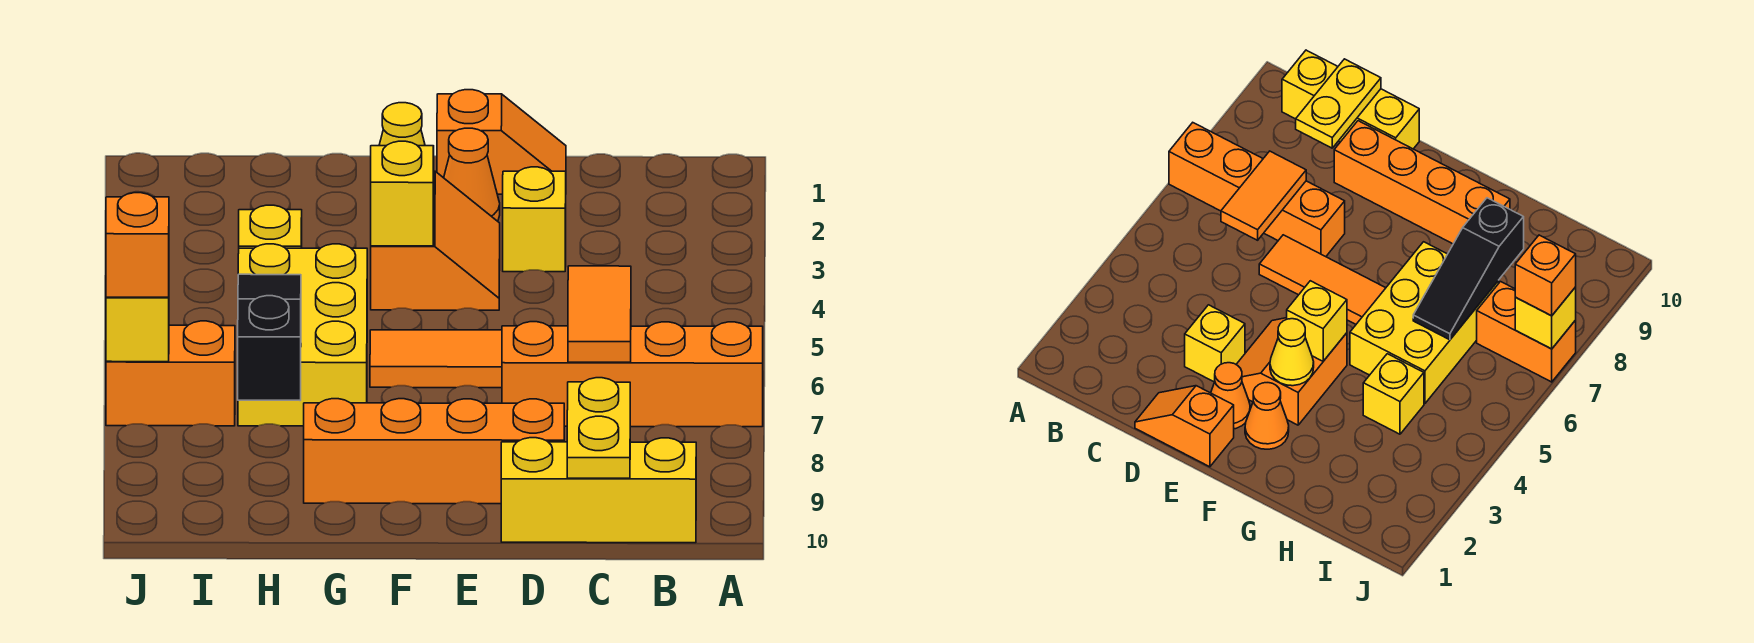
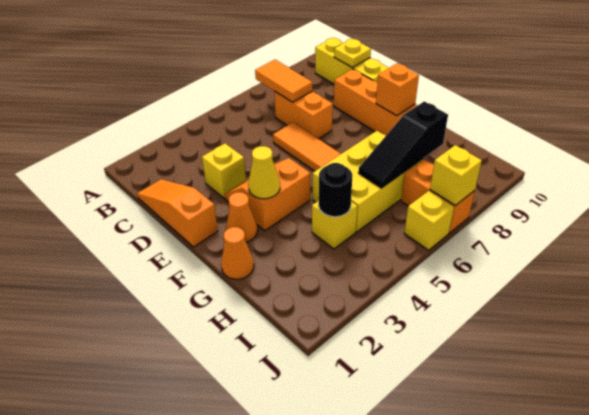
orange 1x4 brick [502,322,763,427] -> orange 1x2 brick [274,91,333,139]
orange 1x2 tile [568,266,631,362] -> orange 1x2 tile turned to [255,60,312,102]
yellow 1x2 plate [567,378,630,478] -> yellow 1x1 plate [334,39,371,68]
orange 1x2 slope [437,90,566,194] -> orange 1x3 slope [137,179,218,247]
orange 1x1 cone [444,128,500,221] -> orange 1x1 cone moved to [221,227,254,279]
yellow 1x1 brick [371,141,434,246] -> yellow 1x1 brick moved to [404,191,454,250]
none -> black 1x1 round brick [319,163,352,217]
orange 1x1 brick [106,193,169,297] -> orange 1x1 brick moved to [376,63,419,116]

